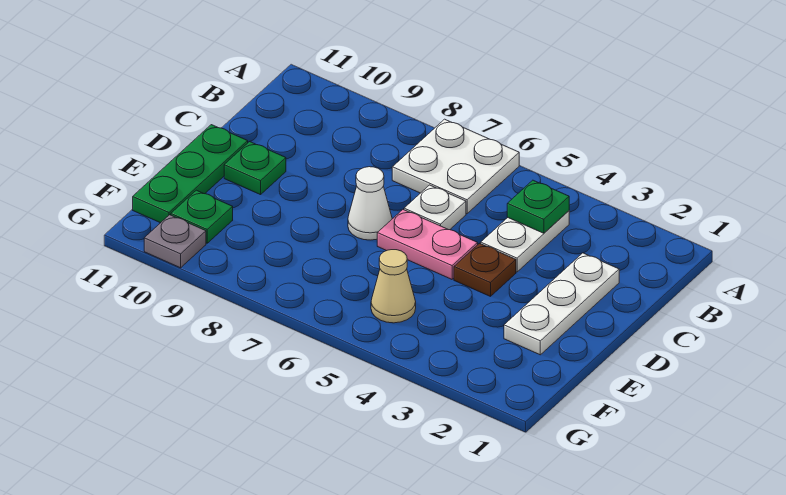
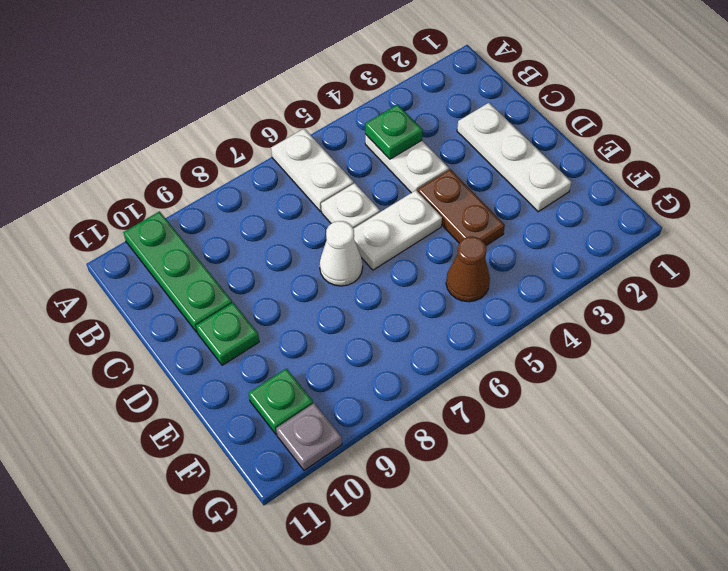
white 2x2 plate [392,119,519,214] -> white 1x2 plate [271,129,354,211]
brown 1x1 plate [454,243,516,296] -> brown 1x2 plate [418,169,505,245]
pink 1x2 plate [377,209,478,279] -> white 1x2 plate [353,190,442,270]
green 1x3 plate [133,125,248,223] -> green 1x3 plate moved to [123,211,232,332]
tan 1x1 cone [371,250,416,323] -> brown 1x1 cone [446,236,490,302]

